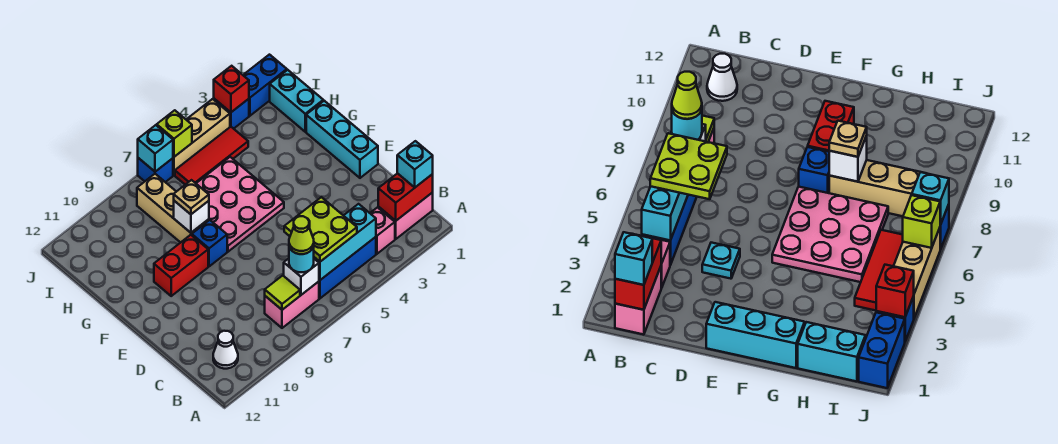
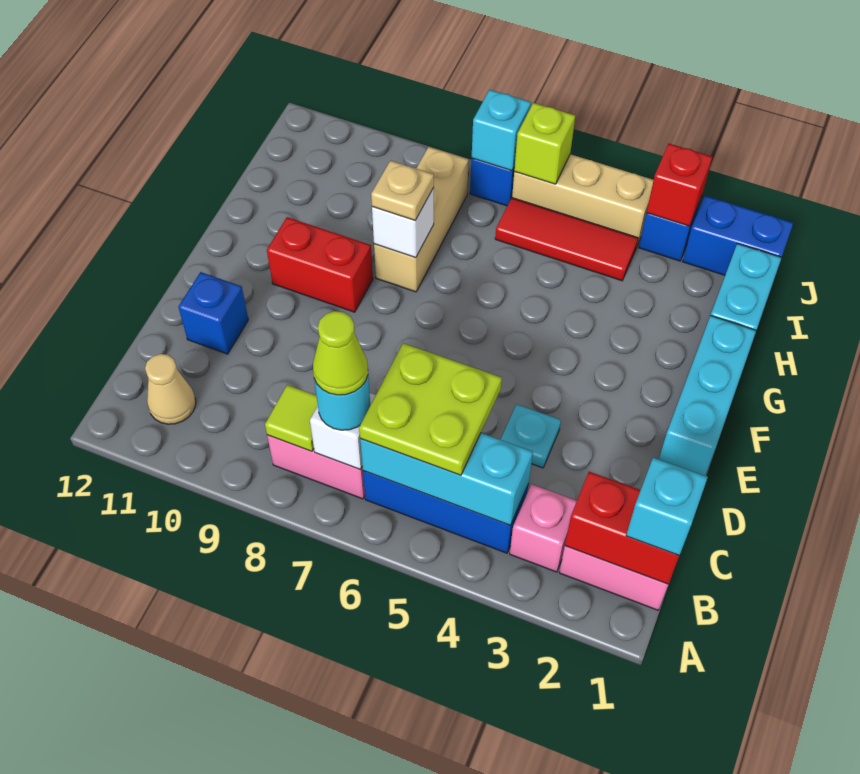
white 1x1 cone [213,331,238,369] -> tan 1x1 cone [145,354,196,424]
pink 3x3 plate [196,157,284,252] -> none
blue 1x1 brick [192,220,227,266] -> blue 1x1 brick moved to [178,272,248,354]

